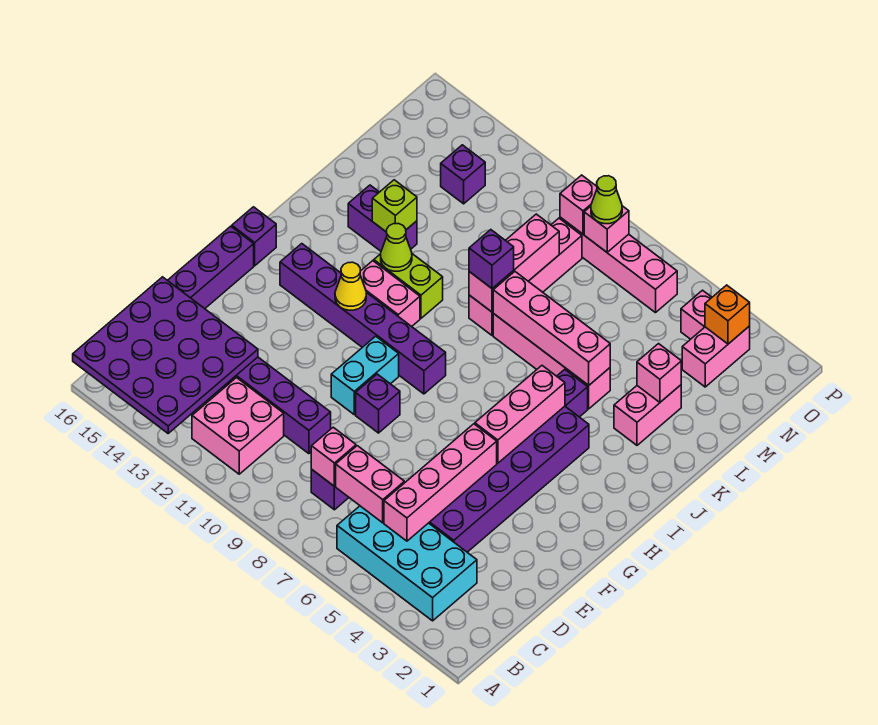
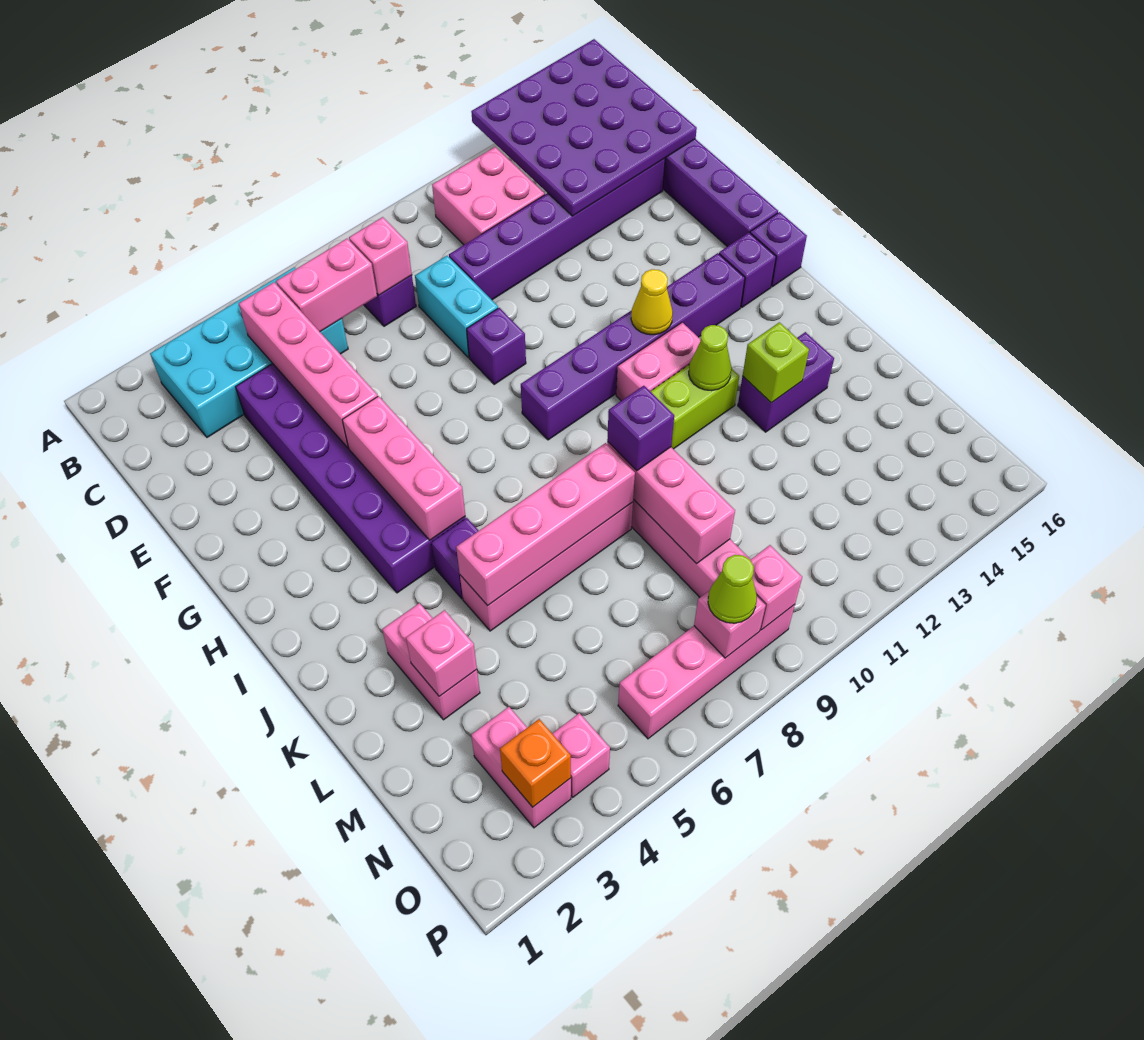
cyan 1x2 brick [331,336,399,414] -> cyan 1x2 brick moved to [415,256,498,357]
purple 1x1 brick [441,145,485,204] -> purple 1x1 brick moved to [719,233,776,308]

